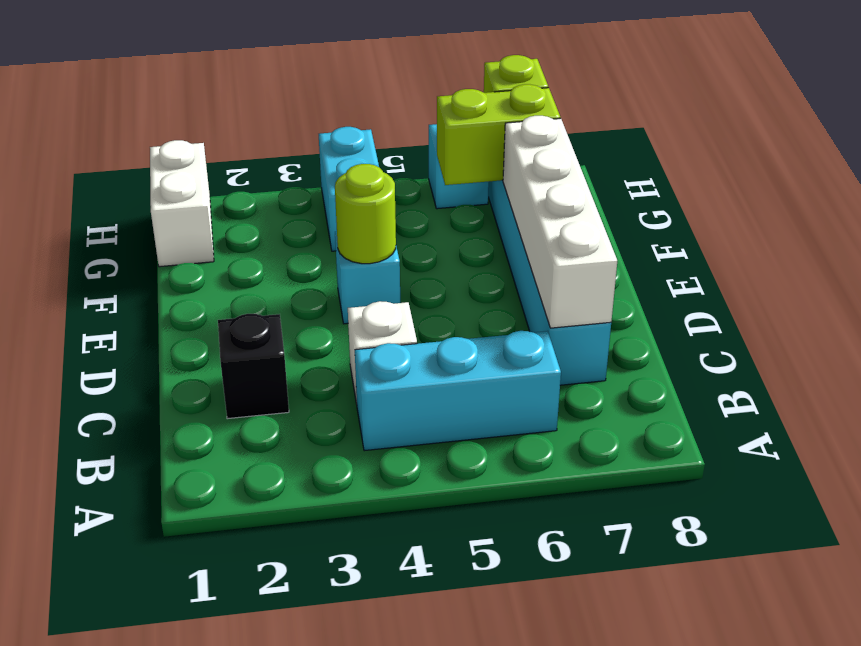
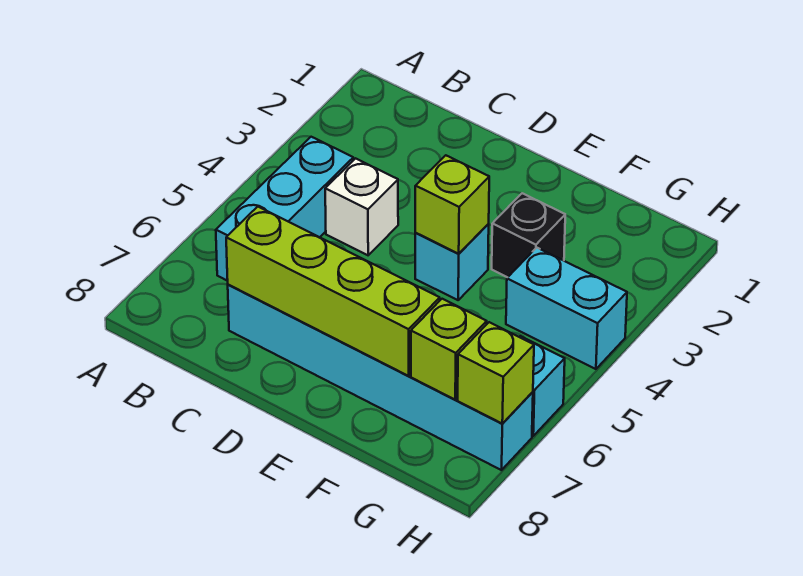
black 1x1 brick [218,314,289,419] -> black 1x1 brick moved to [492,193,565,277]
white 1x4 brick [503,116,617,328] -> lime 1x4 brick [226,207,440,376]
lime 1x1 round brick [335,164,396,264] -> lime 1x1 brick [415,155,489,254]
white 1x2 brick [150,140,214,267] -> none
lime 1x2 brick [437,84,561,185] -> lime 1x1 brick [411,299,487,399]

